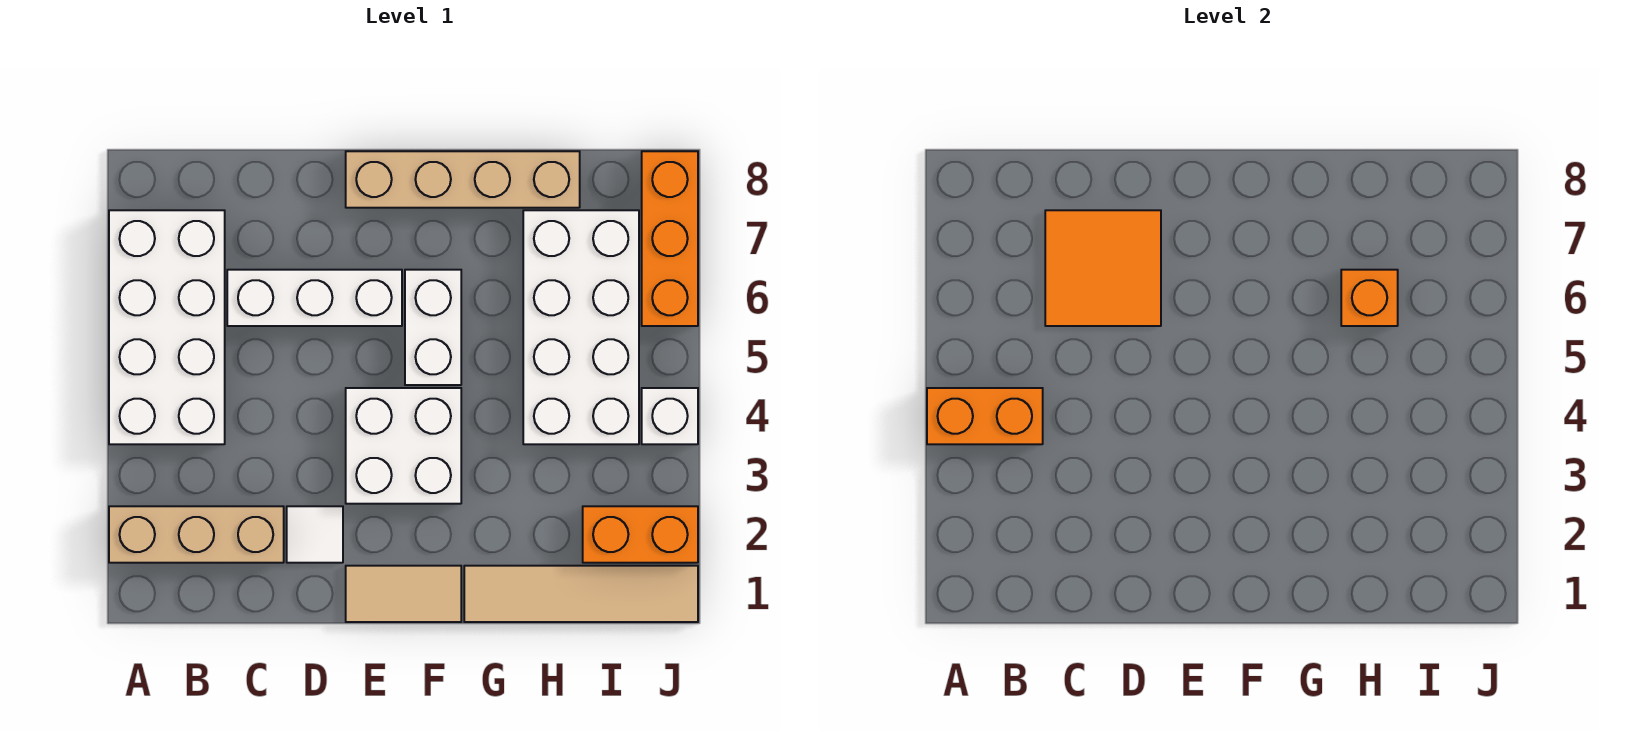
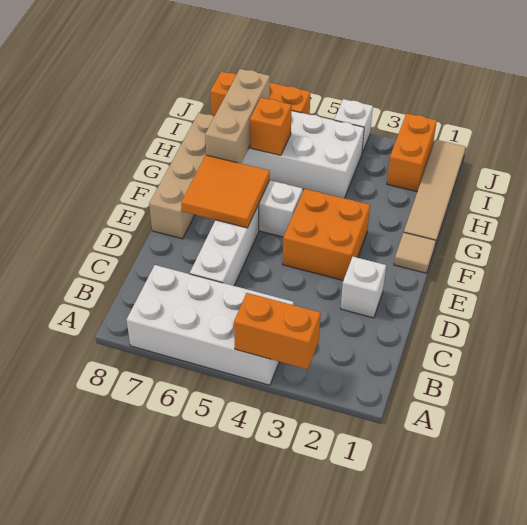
tan 1x3 brick [109,506,284,563] -> tan 1x3 brick moved to [205,69,270,163]
orange 1x2 brick [927,388,1043,444] -> orange 1x2 brick turned to [234,293,321,369]
orange 2x2 tile [1045,210,1161,326] -> orange 2x2 tile moved to [181,155,270,228]
white 1x1 tile [287,506,343,563] -> white 1x1 brick [341,257,386,318]
tan 1x2 tile [346,566,461,622] -> tan 1x1 tile [394,232,436,273]
white 2x2 brick [346,388,461,504] -> orange 2x2 brick [283,189,370,280]

